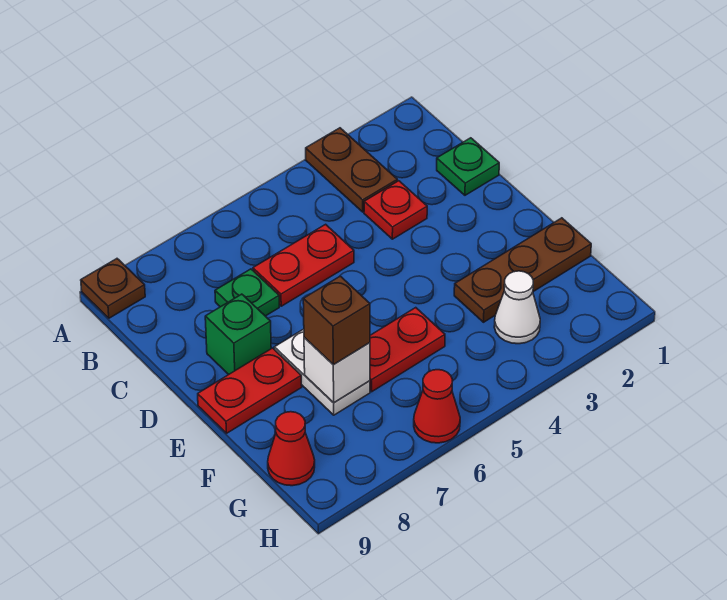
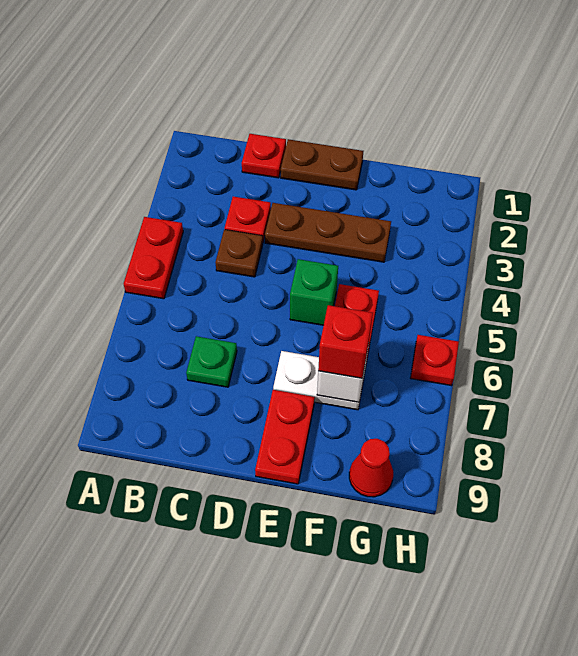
brown 1x2 plate [306,128,397,212] -> brown 1x2 plate moved to [281,139,363,190]
brown 1x1 plate [81,259,145,318] -> brown 1x1 plate moved to [215,230,263,277]
green 1x1 plate [437,138,499,195] -> red 1x1 plate [242,134,286,178]
red 1x2 plate [253,224,354,306] -> red 1x2 plate moved to [123,217,183,299]
green 1x1 brick [205,294,271,375] -> green 1x1 brick moved to [290,259,338,325]
brown 1x3 plate [454,218,591,322] -> brown 1x3 plate turned to [265,203,391,262]
brown 1x1 brick [303,276,370,364] -> red 1x1 brick [318,305,373,378]
white 1x1 cone [494,271,540,344] -> none
red 1x1 cone [414,370,460,443] -> red 1x1 plate [411,335,459,386]

